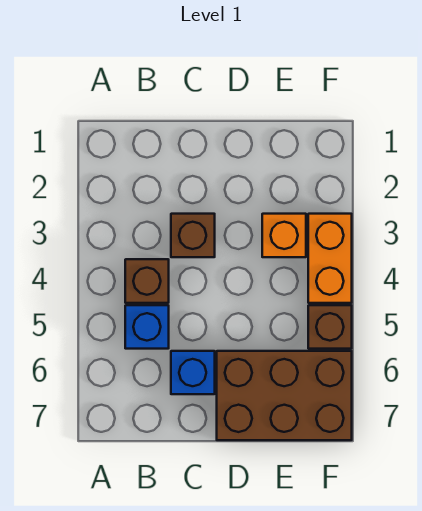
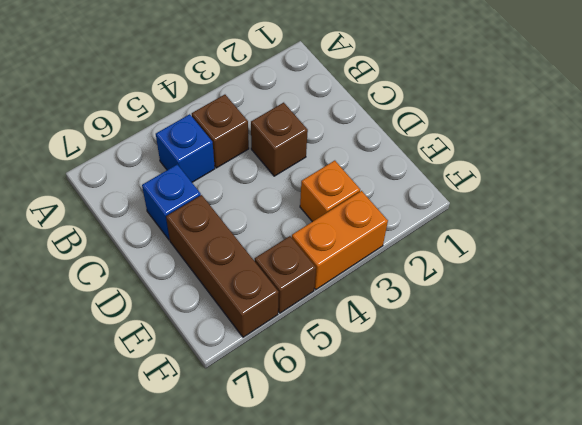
brown 2x3 brick [217,351,352,440] -> brown 1x3 brick [166,195,279,337]

